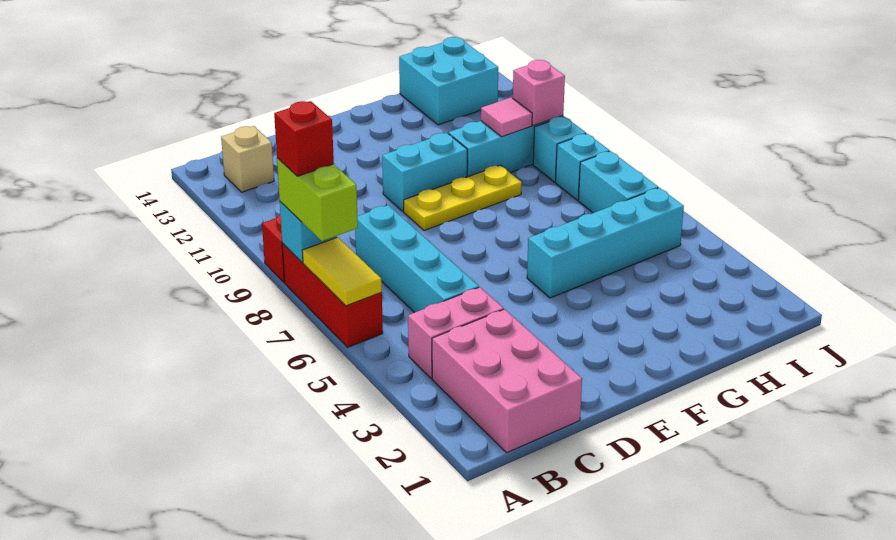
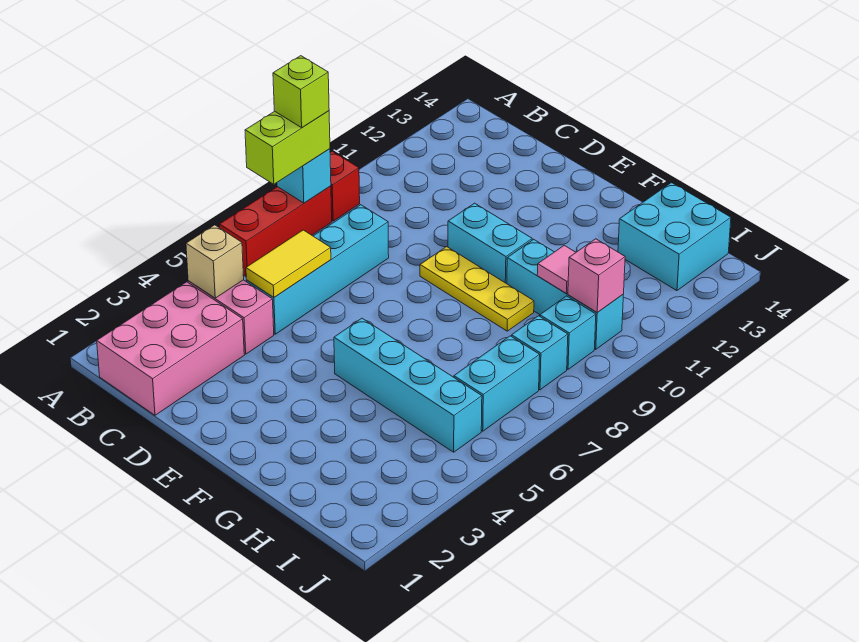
yellow 1x2 tile [302,237,382,306] -> yellow 1x2 tile moved to [246,230,331,297]
red 1x1 brick [274,101,334,176] -> lime 1x1 brick [273,56,329,128]
tan 1x1 brick [221,126,274,192] -> tan 1x1 brick moved to [186,225,244,298]

